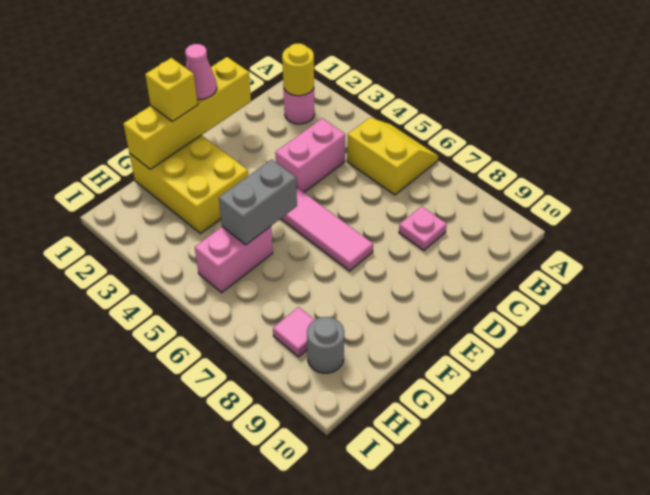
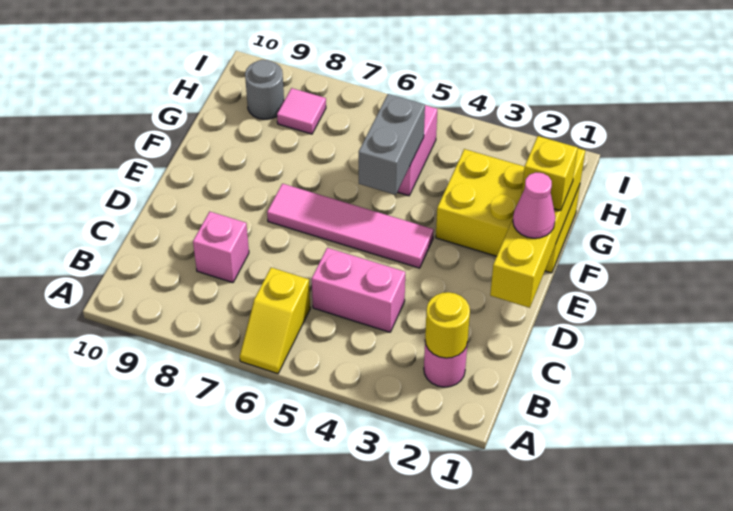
yellow 2x2 slope [347,118,438,195] -> yellow 1x2 slope [240,268,310,374]
pink 1x2 brick [275,118,345,192] -> pink 1x2 brick turned to [312,248,405,332]
pink 1x1 plate [399,206,447,251] -> pink 1x1 brick [193,212,249,283]

